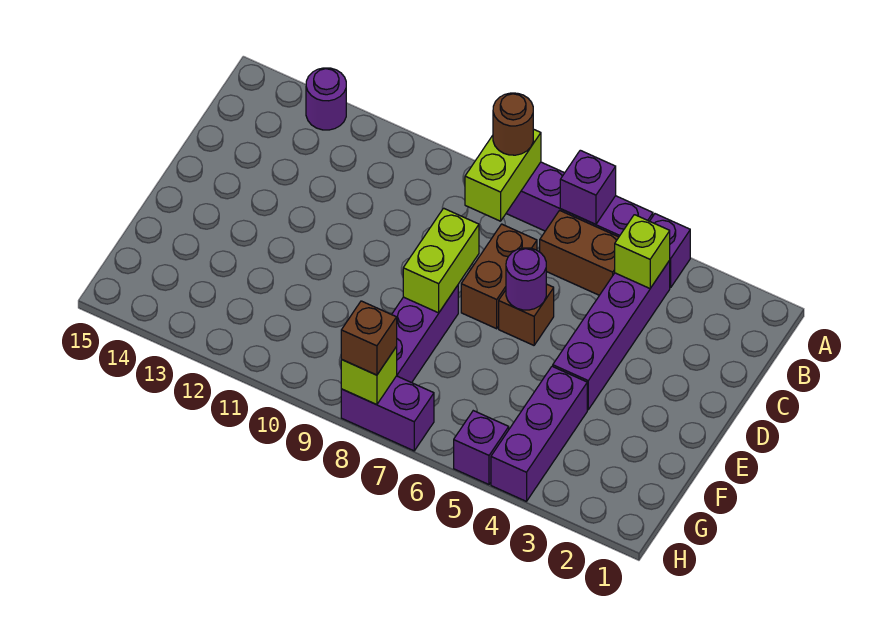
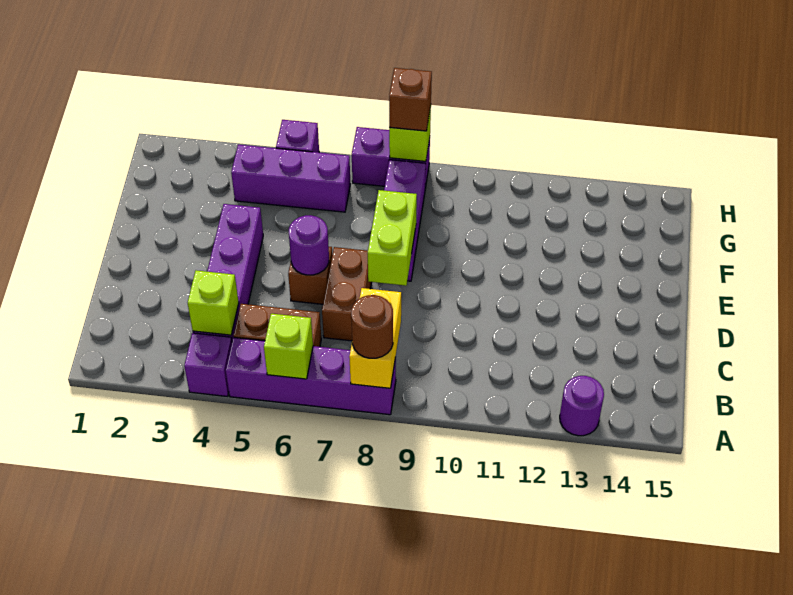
purple 1x1 brick [560,150,616,224] -> lime 1x1 brick [264,314,313,379]
lime 1x2 brick [465,129,541,221] -> yellow 1x2 brick [349,288,401,388]
purple 1x3 brick [491,366,587,501] -> purple 1x3 brick turned to [231,144,350,212]

